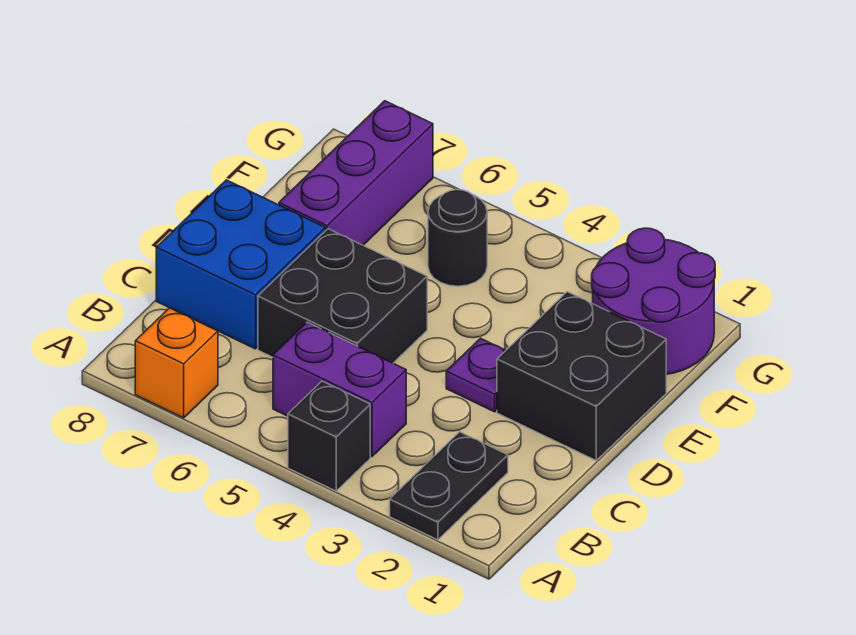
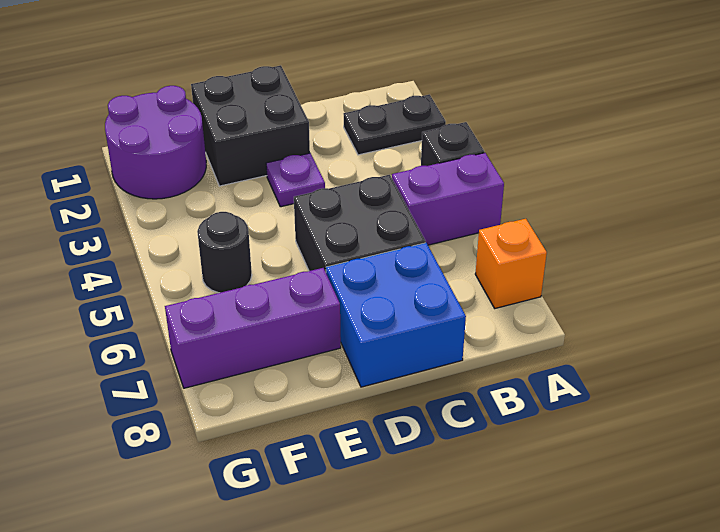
purple 1x2 brick [273,322,406,456] -> purple 1x2 brick turned to [392,153,504,245]

